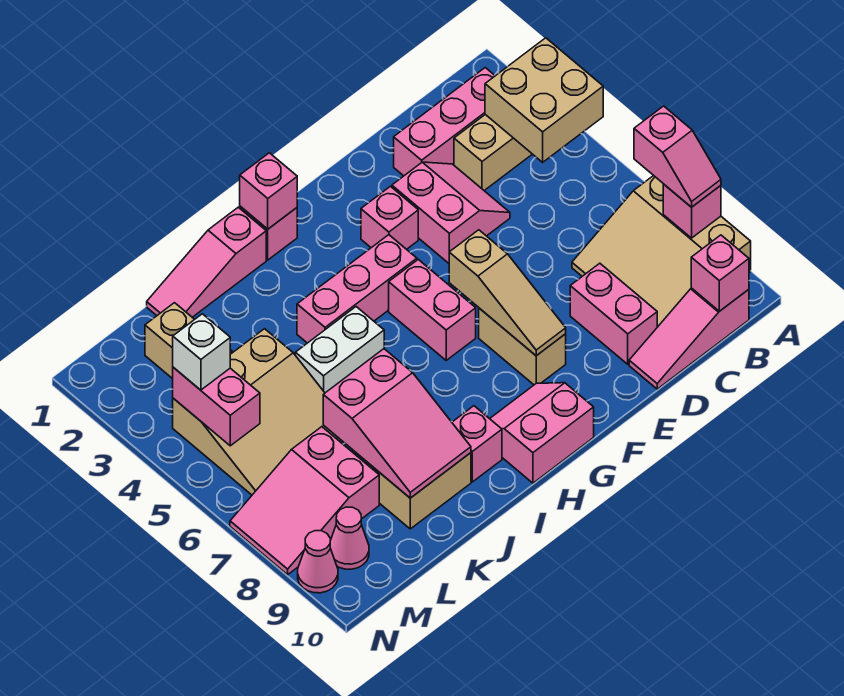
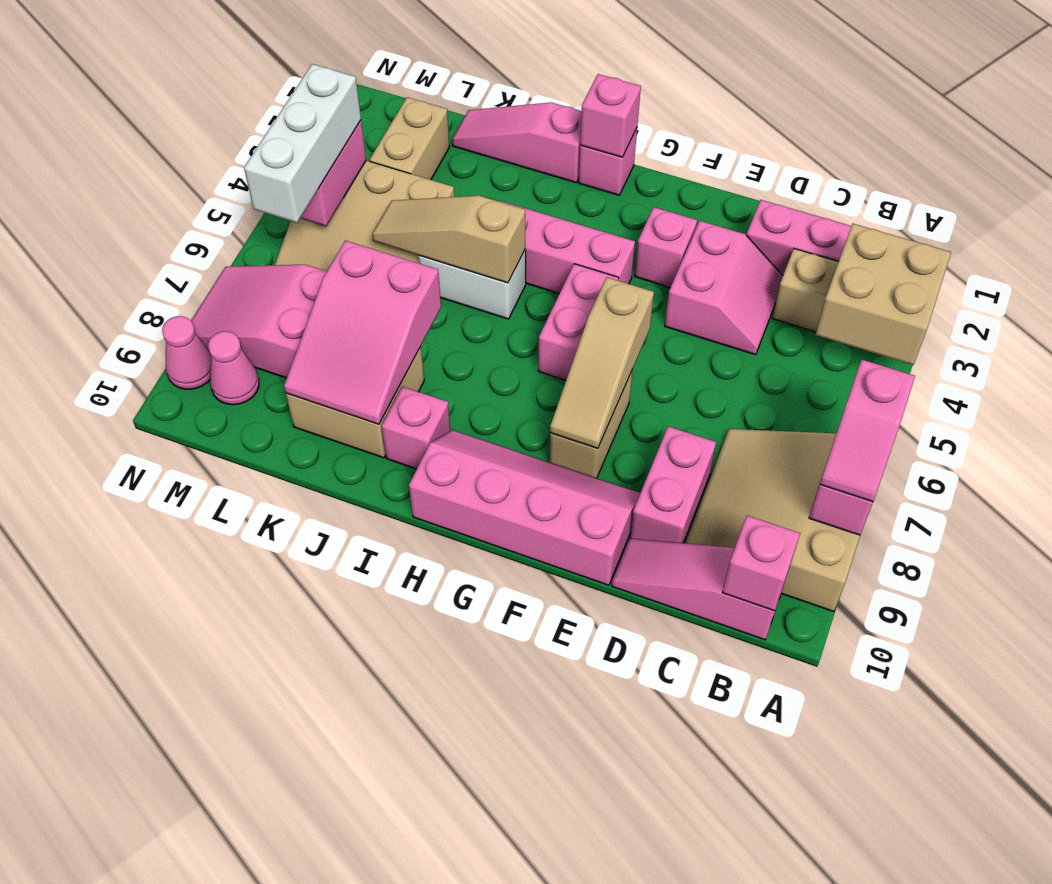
pink 2x2 slope [490,383,594,483] -> pink 2x4 slope [409,430,640,585]
none -> tan 1x3 slope [372,196,525,283]
white 1x1 brick [173,314,230,390] -> white 1x3 brick [244,64,361,223]

